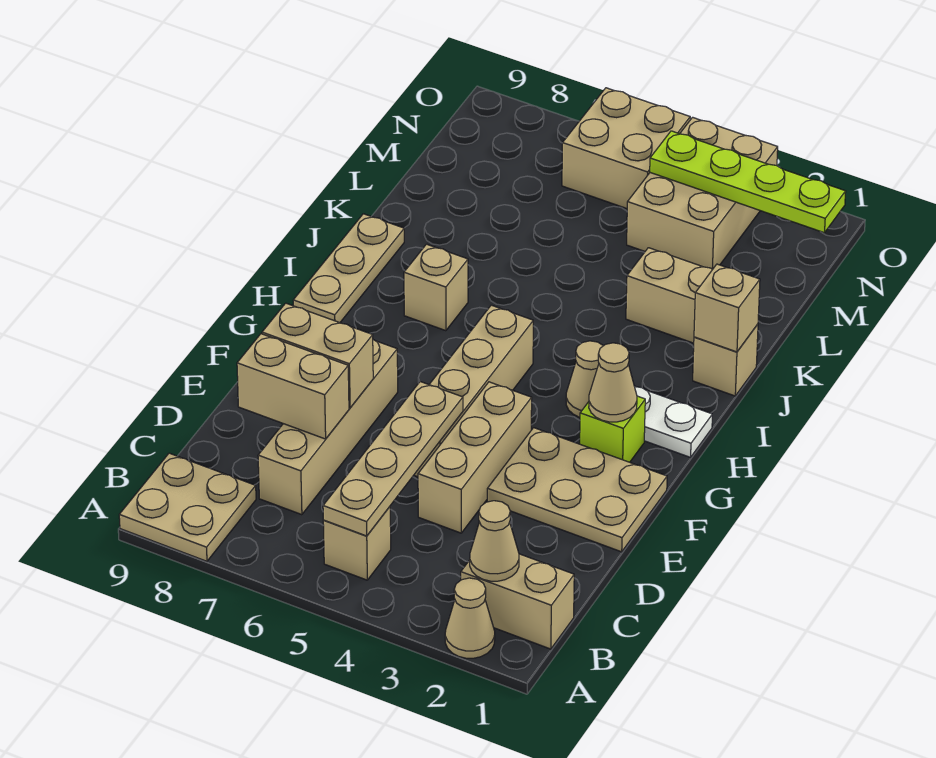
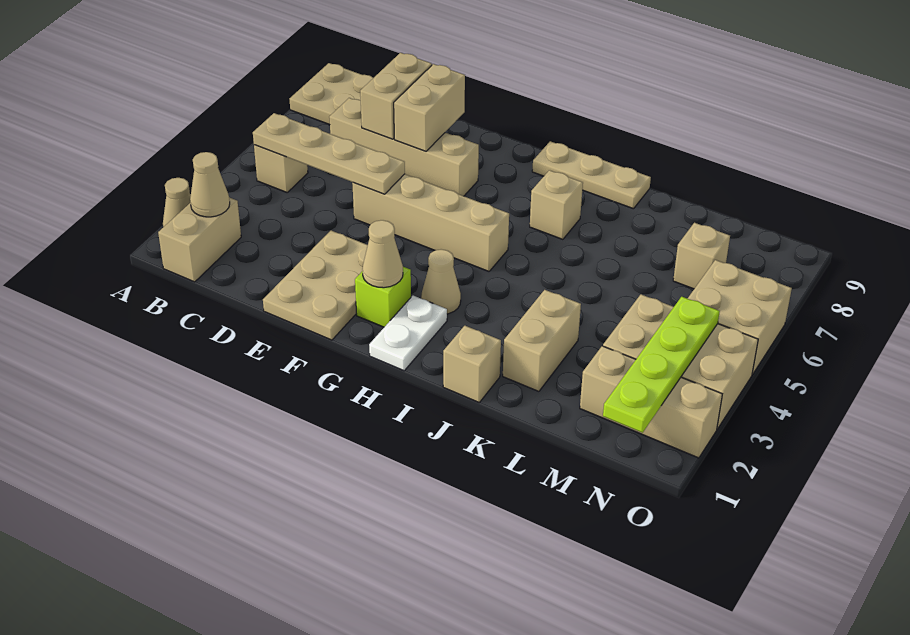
tan 1x3 brick [418,382,532,533] -> tan 1x3 brick moved to [580,346,722,458]
tan 1x1 brick [694,264,760,352] -> tan 1x1 brick moved to [673,223,730,289]

